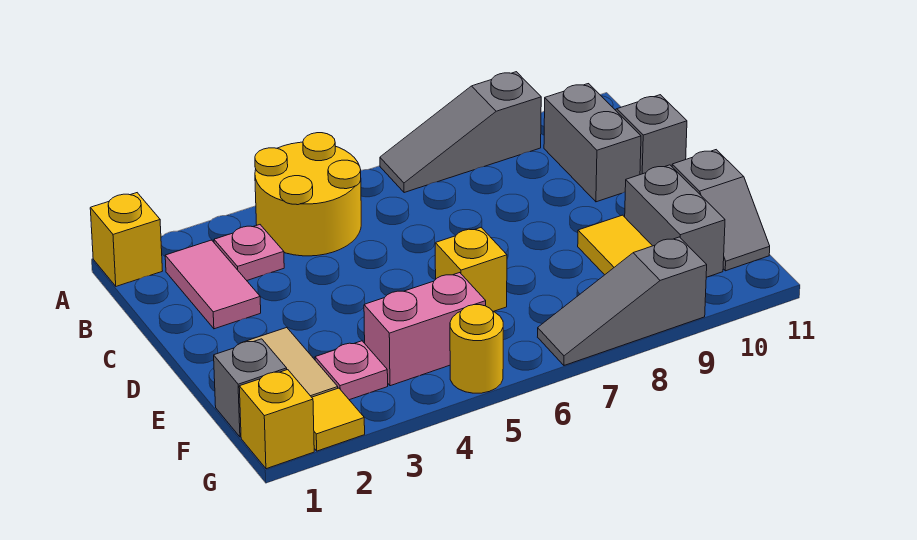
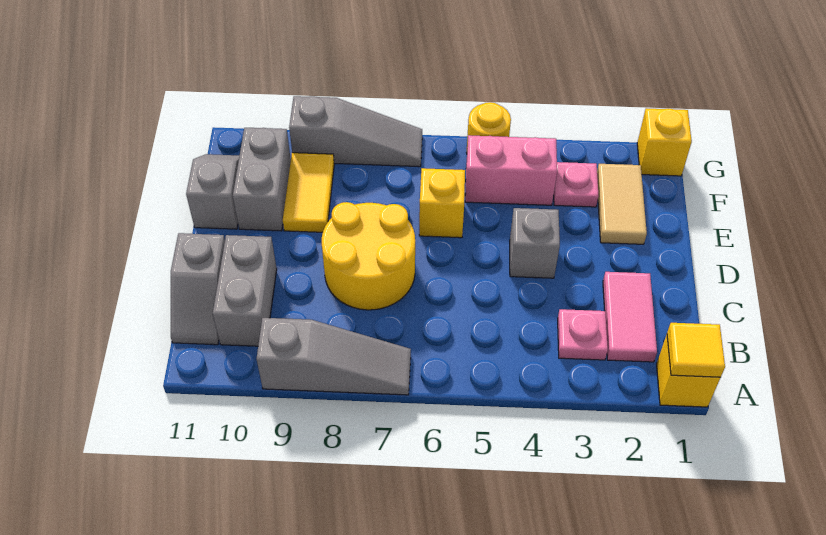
yellow 2x2 round brick [255,133,361,256] -> yellow 2x2 round brick moved to [322,202,415,310]
grey 1x1 brick [214,339,287,437] -> grey 1x1 brick moved to [510,208,560,278]
yellow 1x1 tile [312,388,365,451] -> yellow 1x1 tile moved to [667,323,725,377]

